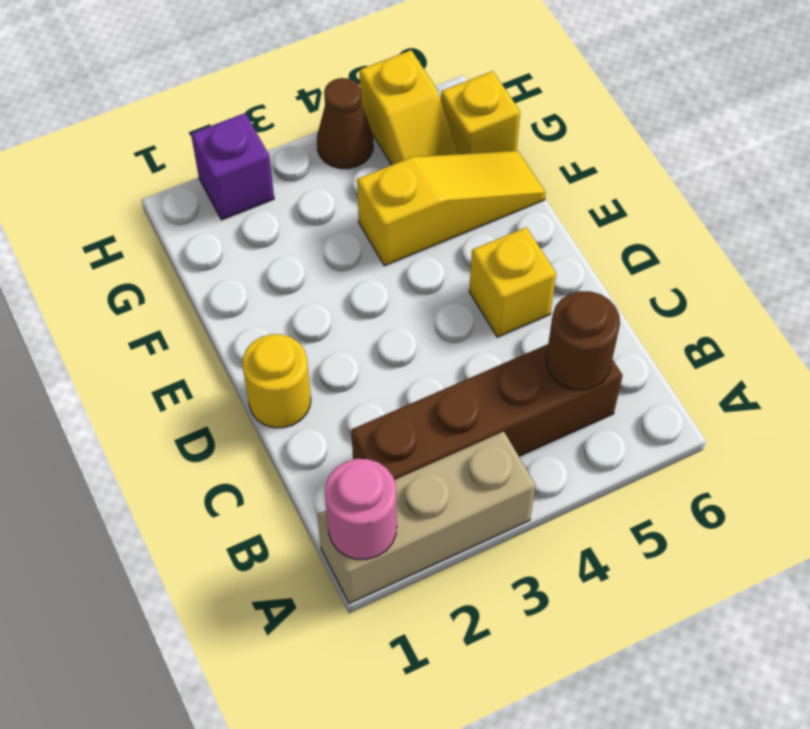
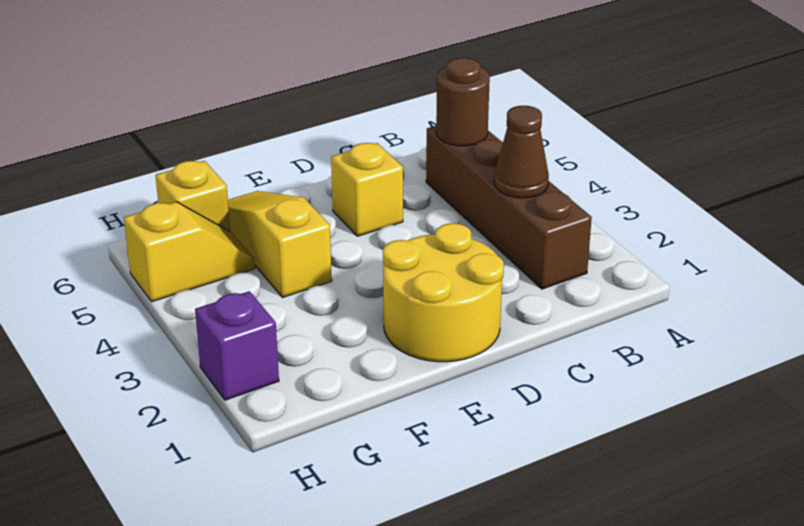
tan 1x3 brick [317,431,536,603] -> none
pink 1x1 round brick [325,459,397,559] -> none
yellow 1x1 round brick [242,334,311,428] -> yellow 2x2 round brick [383,223,504,362]
brown 1x1 cone [317,78,373,169] -> brown 1x1 cone moved to [494,106,549,198]

